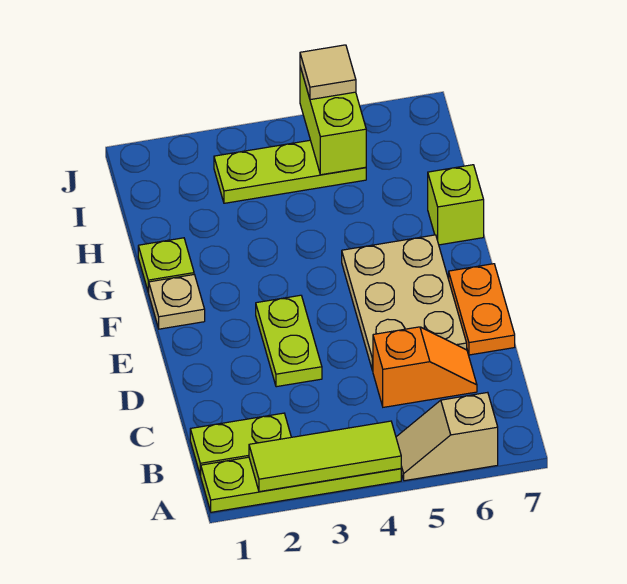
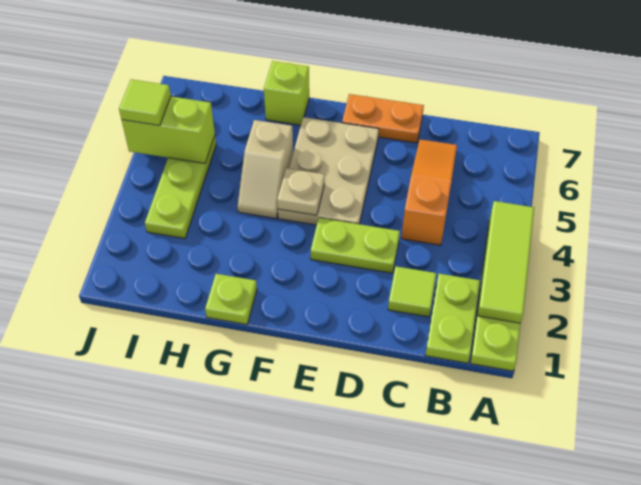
tan 1x2 slope [396,392,498,481] -> tan 1x2 slope moved to [238,120,293,218]
none -> lime 1x1 tile [388,266,436,317]
orange 1x2 slope [373,327,477,407] -> orange 1x3 slope [401,139,457,245]
tan 2x3 plate [342,235,467,371] -> tan 2x3 plate turned to [278,117,379,225]
tan 1x1 plate [148,275,205,329] -> tan 1x1 plate moved to [277,168,325,215]
tan 1x1 tile [300,45,356,100] -> lime 1x1 tile [119,79,171,126]

